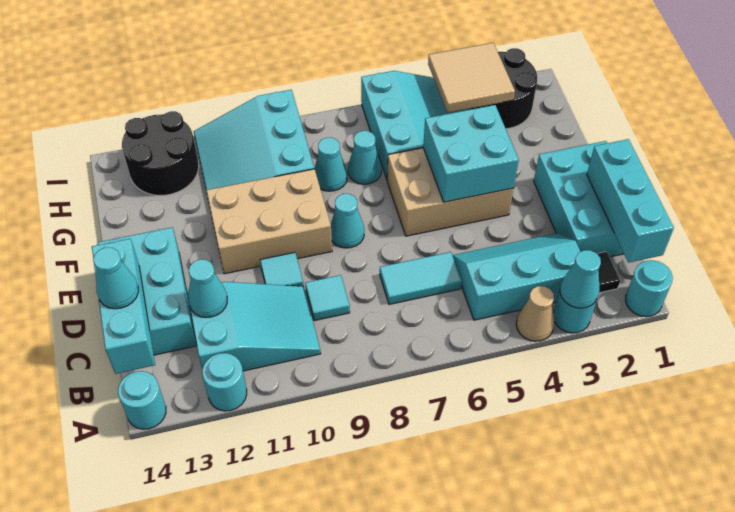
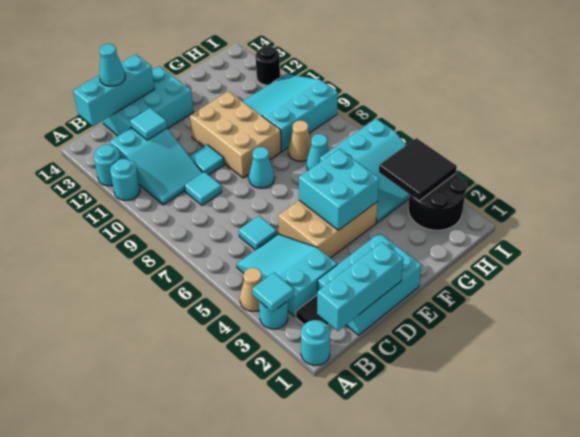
cyan 1x1 cone [560,250,601,308] -> cyan 1x1 tile [252,273,294,312]
cyan 1x1 round brick [118,371,166,429] -> cyan 1x1 round brick moved to [110,159,140,200]
cyan 2x3 slope [453,233,580,320] -> cyan 2x3 slope turned to [237,234,337,317]
cyan 1x2 tile [380,252,462,304] -> cyan 1x1 tile [239,216,277,250]
cyan 1x1 cone [188,260,227,318] -> cyan 1x1 tile [130,108,167,140]
tan 2x3 brick [387,148,514,236] -> tan 2x3 brick turned to [278,200,378,258]
cyan 1x1 cone [314,138,347,191] -> tan 1x1 cone [288,120,311,161]
tan 2x2 tile [428,43,515,113] -> black 2x2 tile [379,138,457,201]
black 2x2 round brick [122,111,199,195] -> black 1x1 round brick [256,46,280,85]

